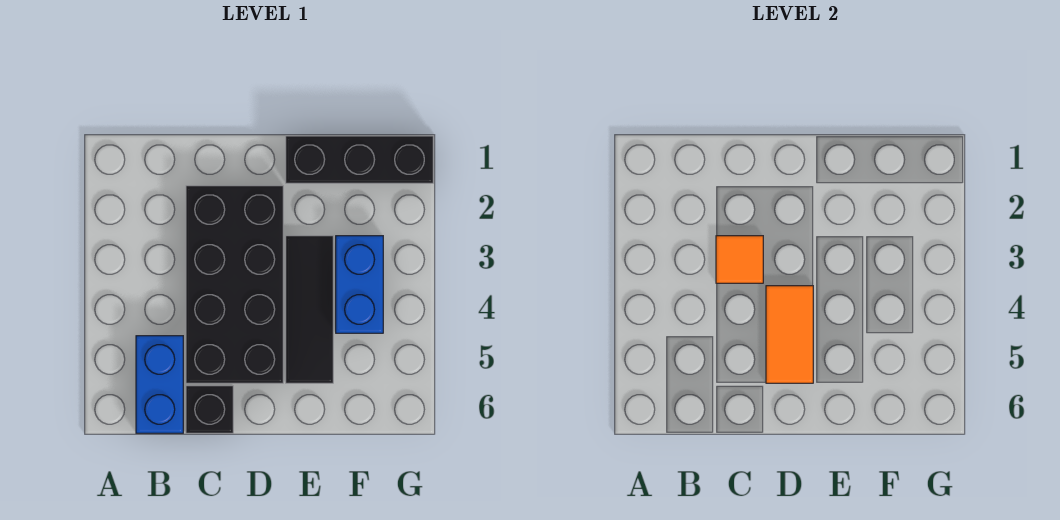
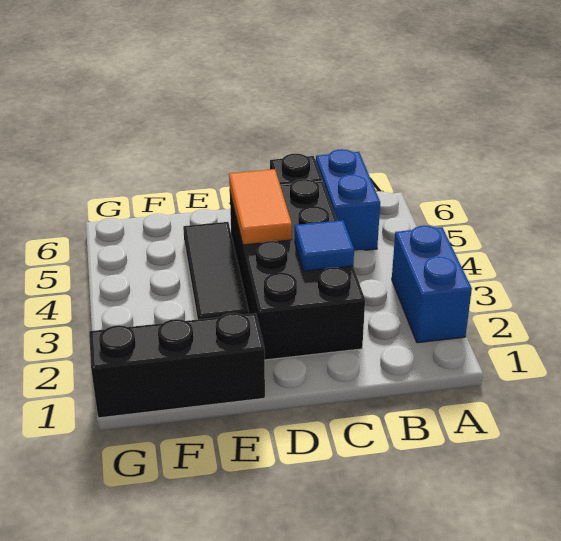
orange 1x1 tile [716,236,763,283] -> blue 1x1 tile [295,220,354,271]
blue 1x2 brick [336,236,383,333] -> blue 1x2 brick moved to [392,226,472,343]

